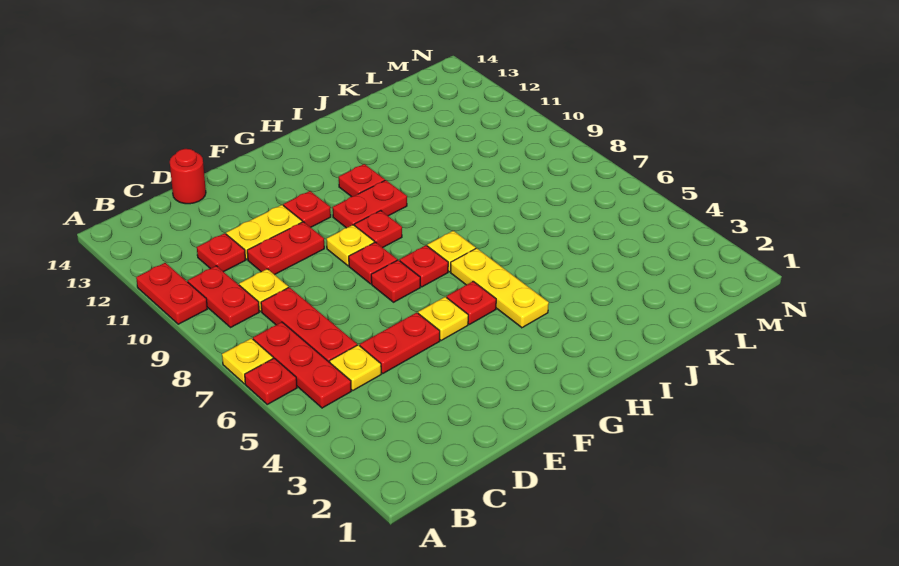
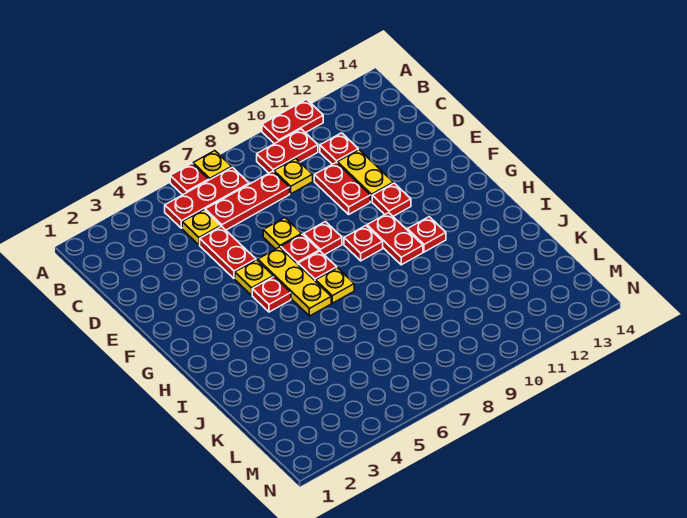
red 1x1 round brick [170,149,206,204] -> none
yellow 1x1 plate [327,225,374,266] -> yellow 1x1 plate moved to [263,218,302,249]
yellow 1x3 plate [451,248,549,328] -> yellow 1x3 plate turned to [258,247,331,316]

